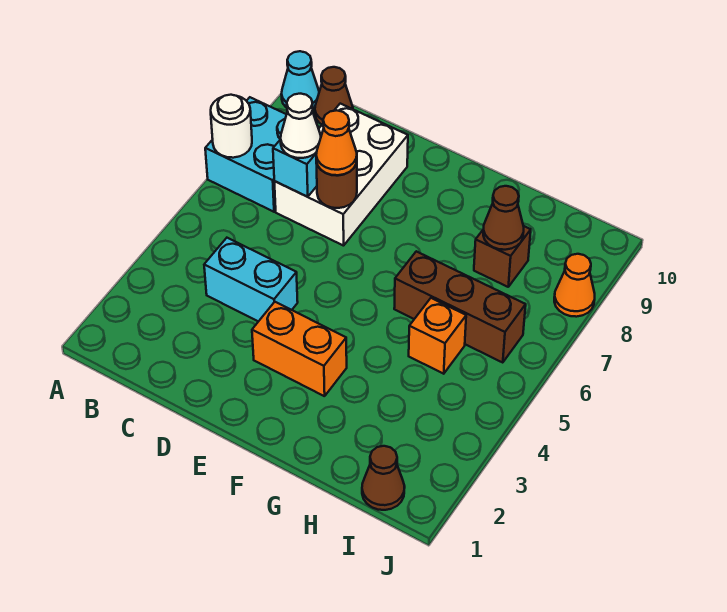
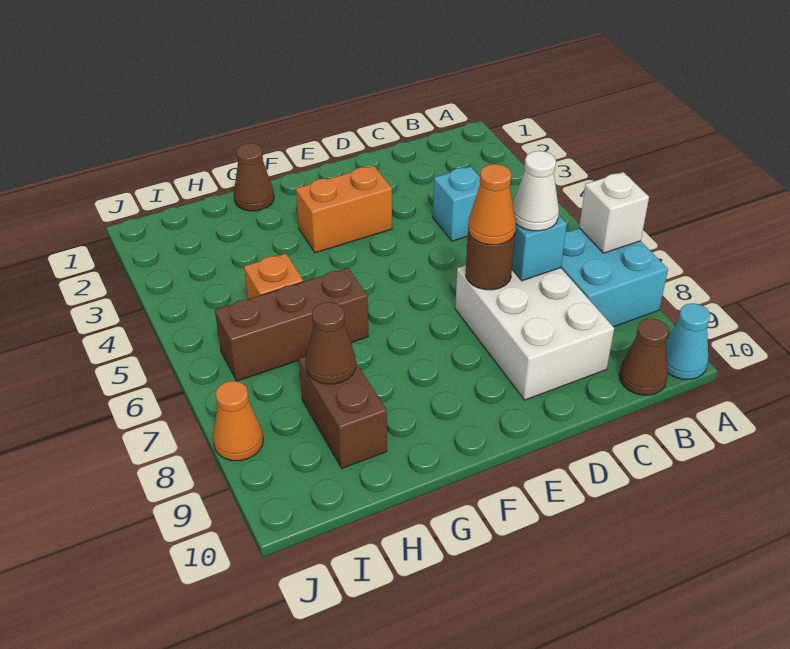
white 1x1 round brick [211,95,252,158] -> white 1x1 brick [579,172,649,253]
cyan 1x2 brick [204,238,298,321] -> cyan 1x1 brick [433,167,480,241]
brown 1x1 brick [474,226,531,287] -> brown 1x2 brick [299,356,387,468]
brown 1x1 cone [362,446,405,510] -> brown 1x1 cone moved to [234,143,274,211]

